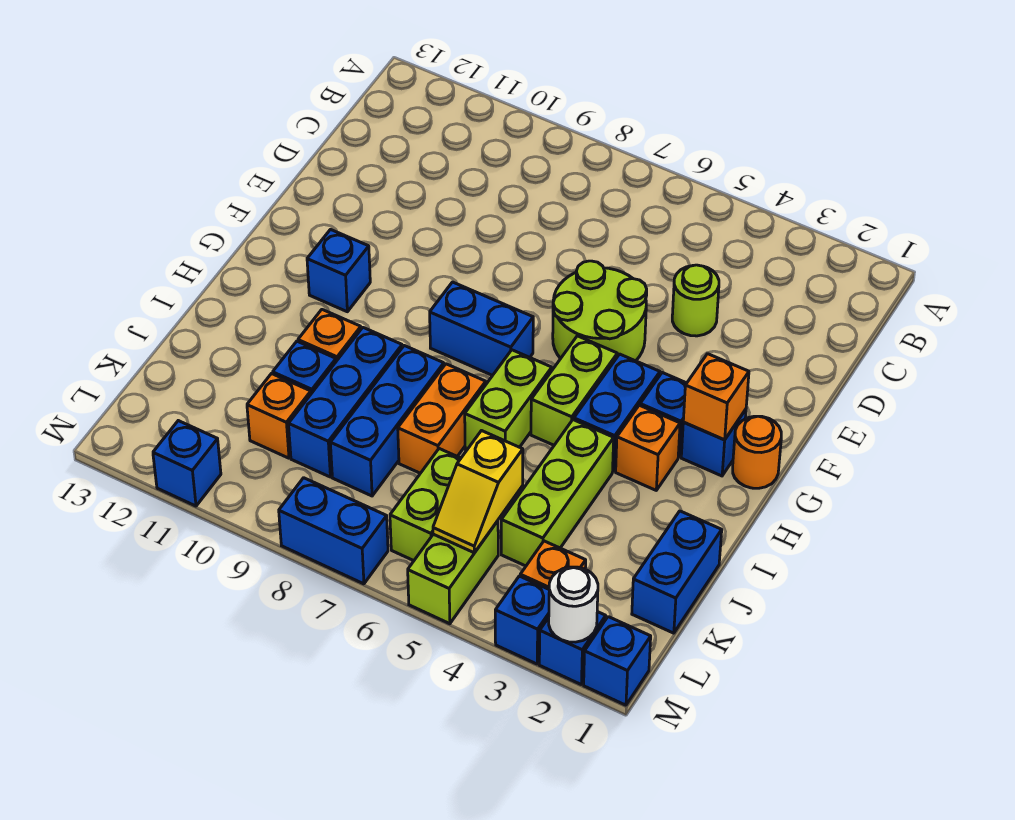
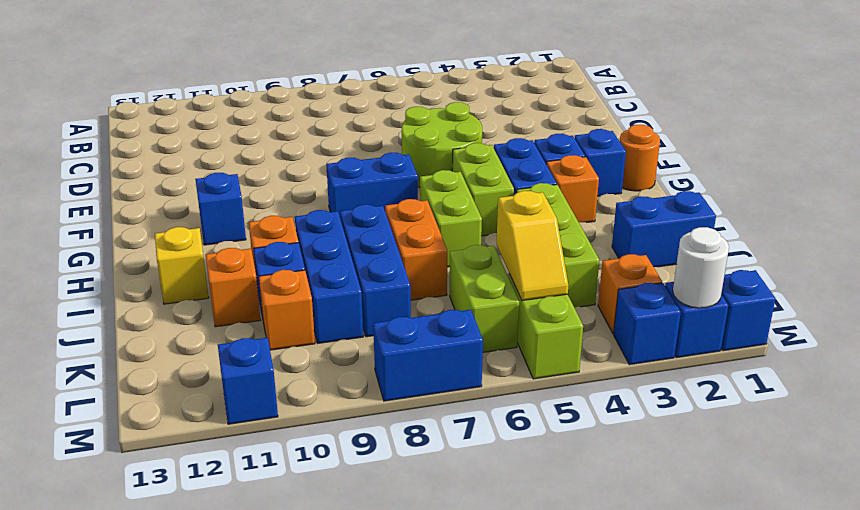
lime 1x1 round brick [672,265,719,336] -> none
orange 1x1 brick [683,354,749,440] -> orange 1x1 brick moved to [206,248,261,327]
none -> yellow 1x1 brick [155,227,209,304]
blue 1x2 brick [632,511,722,633] -> blue 1x2 brick turned to [612,191,716,267]

